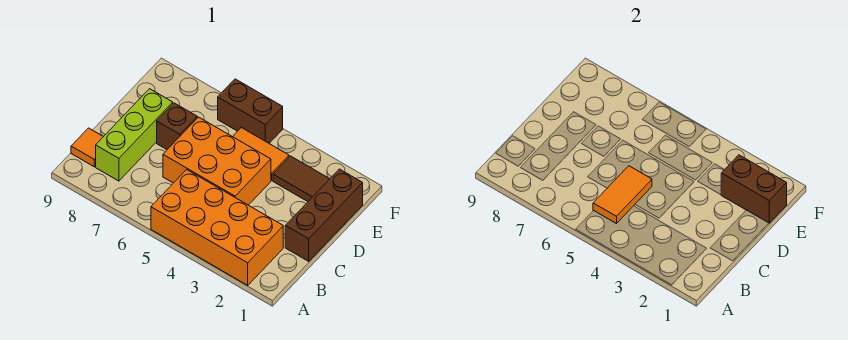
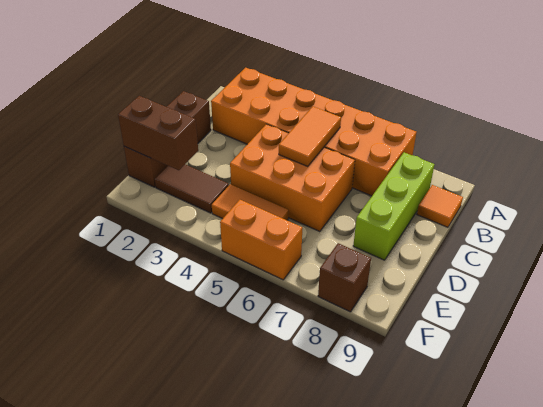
orange 2x4 brick [151,170,283,285] -> orange 2x6 brick [211,68,417,196]
brown 1x1 brick [157,103,197,149] -> brown 1x1 brick moved to [318,243,371,312]
brown 1x2 brick [218,79,283,143] -> orange 1x2 brick [220,200,302,280]

